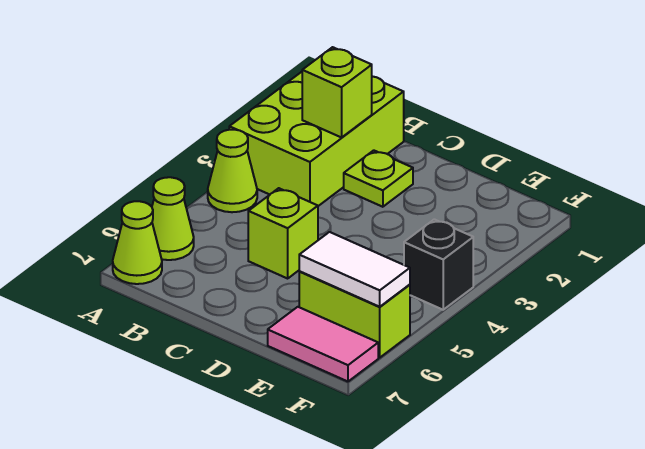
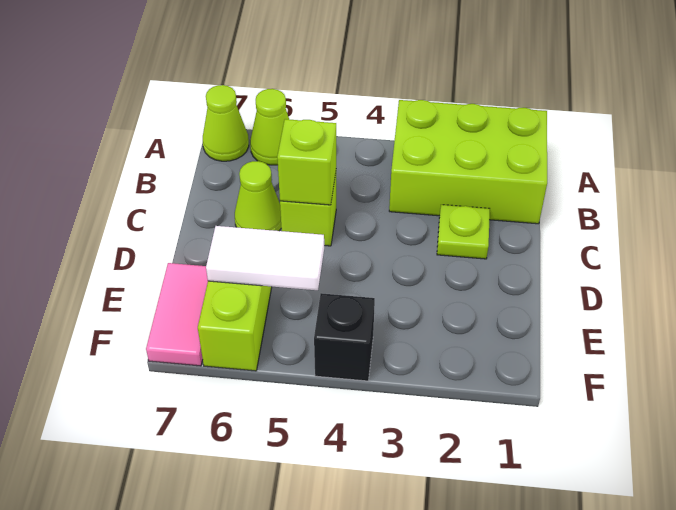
lime 1x1 cone [208,130,257,212] -> lime 1x1 cone moved to [235,161,281,231]
lime 1x1 brick [302,47,372,137] -> lime 1x1 brick moved to [277,119,336,205]
white 1x2 tile [299,232,410,307] -> white 1x2 tile turned to [206,226,324,290]

